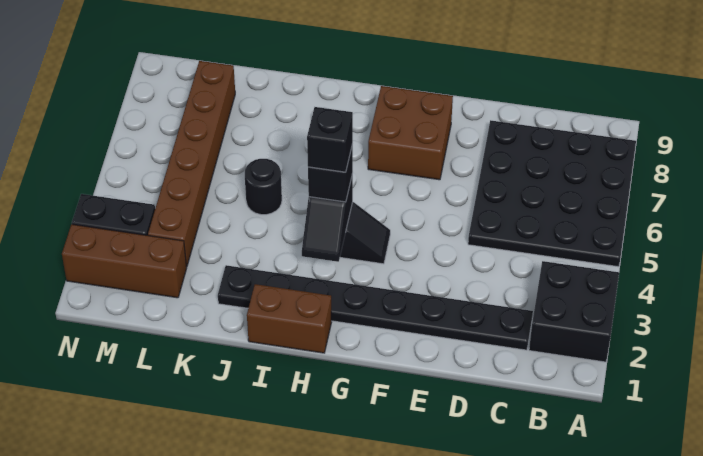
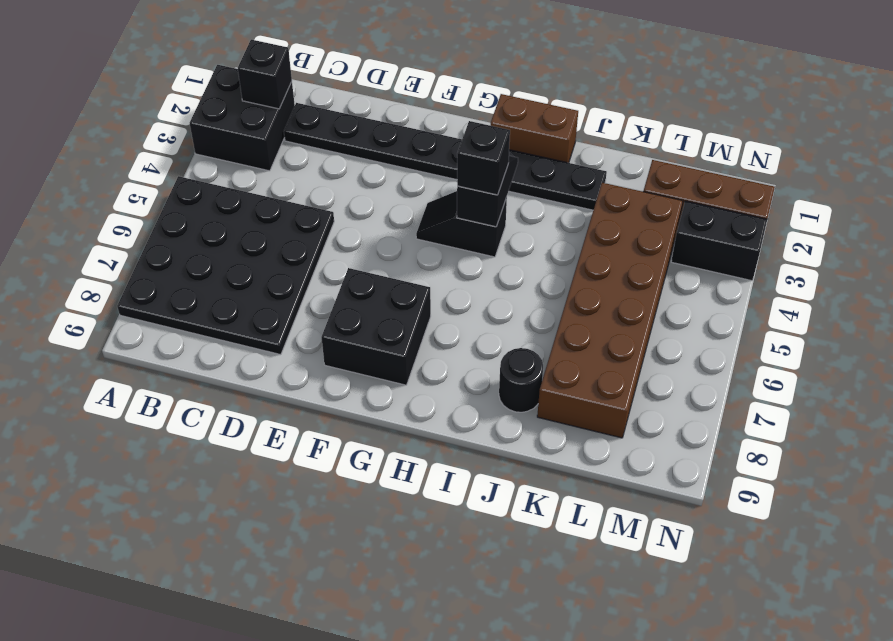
brown 2x2 brick [368,86,453,180] -> black 2x2 brick [321,268,431,385]
black 1x1 brick [307,107,353,172] -> black 1x1 brick moved to [238,40,292,109]
black 1x1 round brick [245,159,282,215] -> black 1x1 round brick moved to [499,348,543,412]
brown 1x6 brick [148,61,235,267] -> brown 2x6 brick [537,183,683,438]

